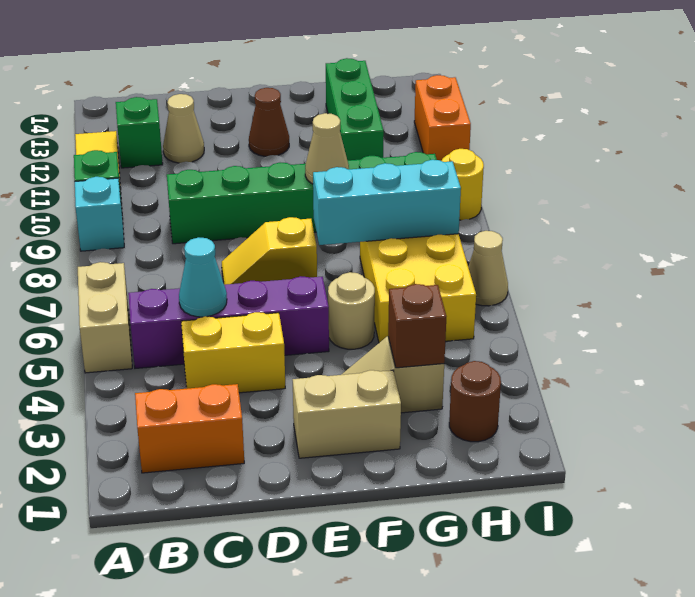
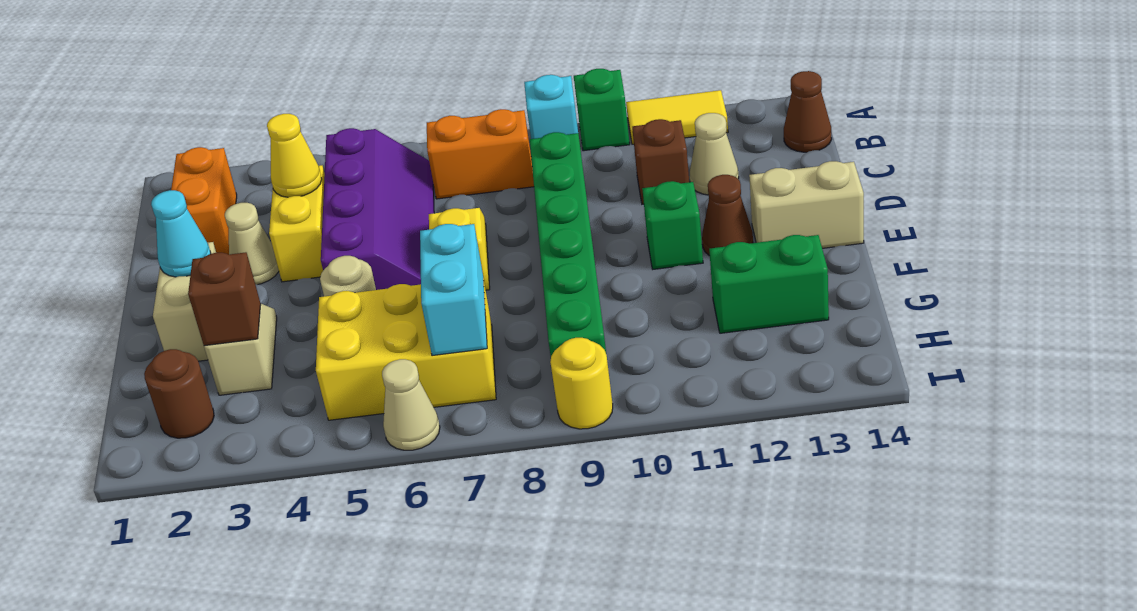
tan 1x2 brick [78,262,132,373] -> tan 1x2 brick moved to [749,161,864,248]
green 1x1 brick [116,97,163,168] -> green 1x1 brick moved to [642,181,703,269]
none -> brown 1x1 cone [784,71,832,152]
none -> yellow 1x1 cone [267,114,322,197]
cyan 1x1 cone [179,237,227,317] -> cyan 1x1 cone moved to [151,190,211,277]
none -> brown 1x1 brick [632,119,689,204]
cyan 1x3 brick [313,160,461,245] -> cyan 1x2 brick [420,224,487,356]
tan 1x1 cone [305,113,349,184] -> tan 1x1 cone moved to [225,203,279,285]
green 1x3 brick [326,58,384,160] -> green 1x2 brick [709,235,829,333]
orange 1x2 brick [414,75,471,161] -> orange 1x2 brick moved to [427,109,534,199]

